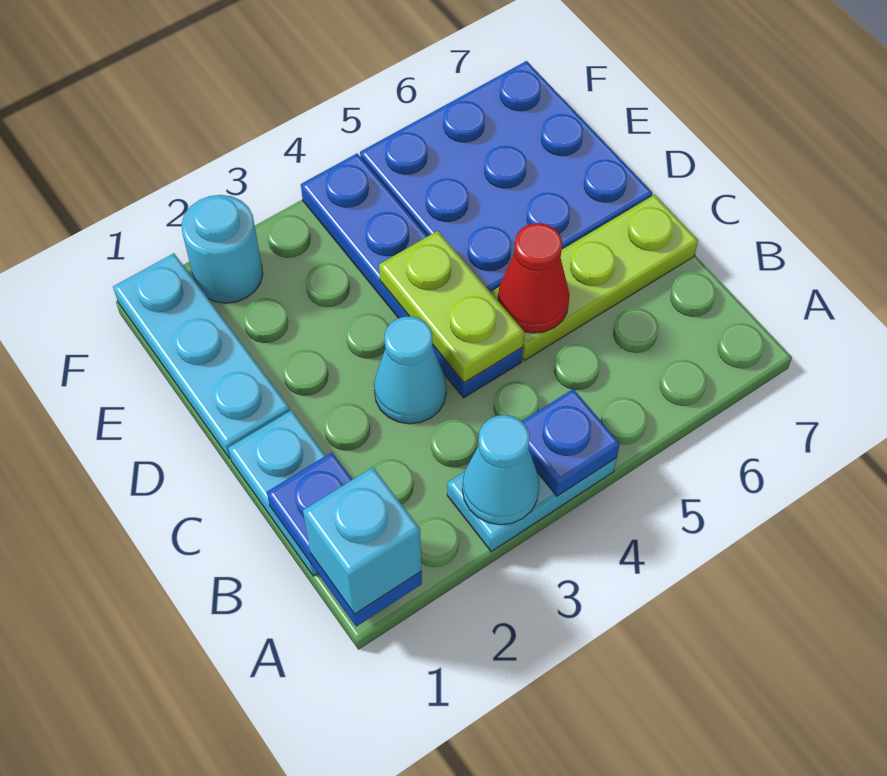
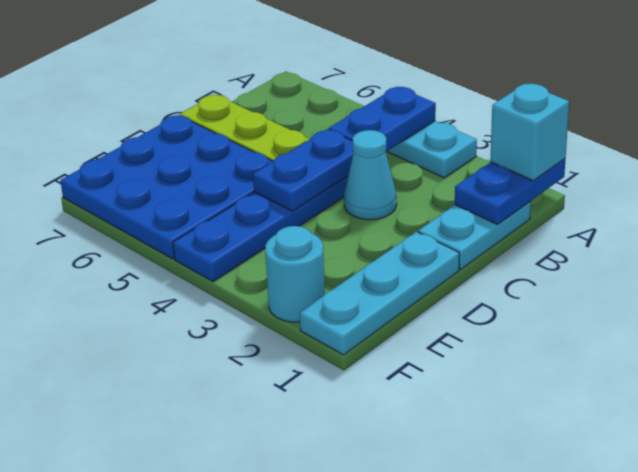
cyan 1x1 cone [462,415,539,525] -> none
blue 1x1 plate [522,389,620,496] -> blue 1x2 plate [329,87,436,152]
lime 1x2 plate [379,231,524,383] -> blue 1x2 plate [253,129,353,211]
red 1x1 cone [498,223,570,333] -> none

